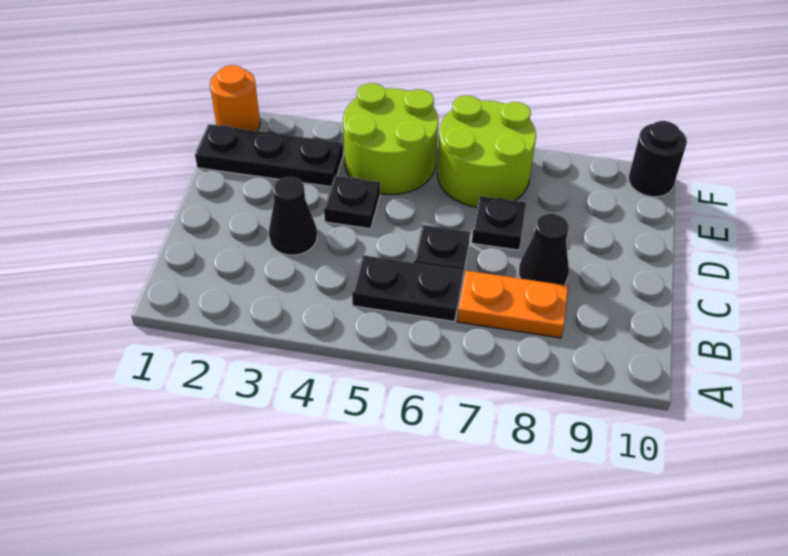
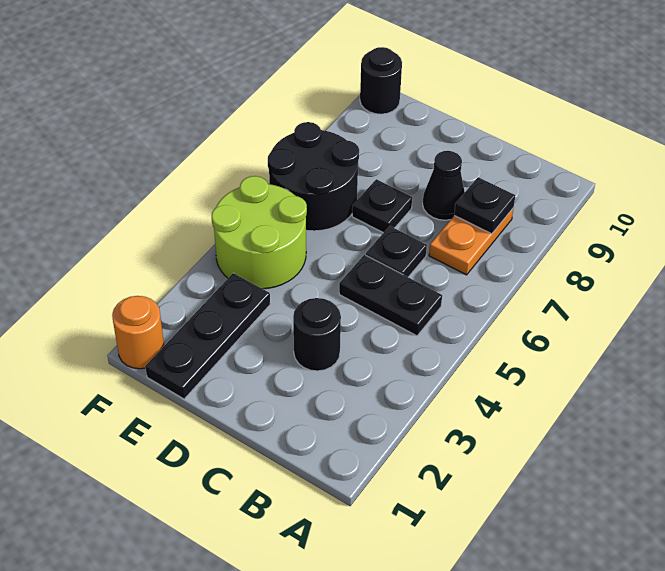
black 1x2 plate [352,255,463,321] -> black 1x2 plate turned to [339,255,442,336]
black 1x1 cone [269,177,317,255] -> black 1x1 round brick [293,298,341,371]
black 1x1 plate [324,176,380,229] -> black 1x1 plate moved to [454,177,515,234]
lime 2x2 round brick [437,96,536,207] -> black 2x2 round brick [268,122,359,231]

